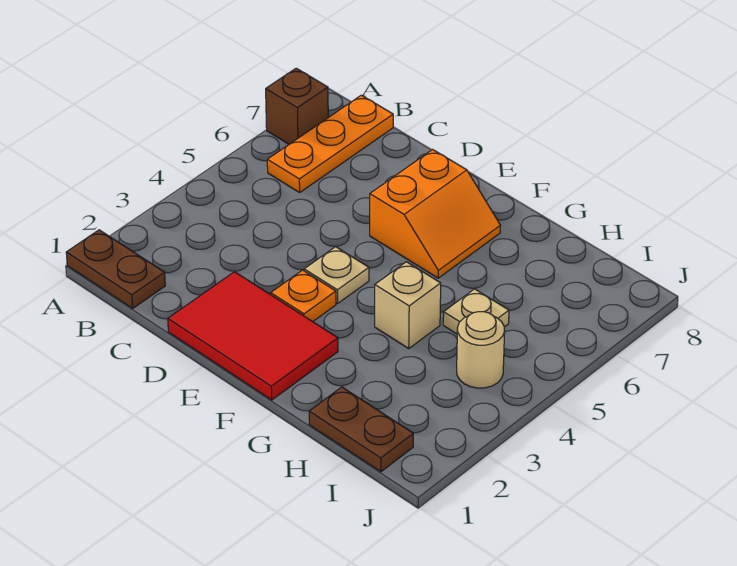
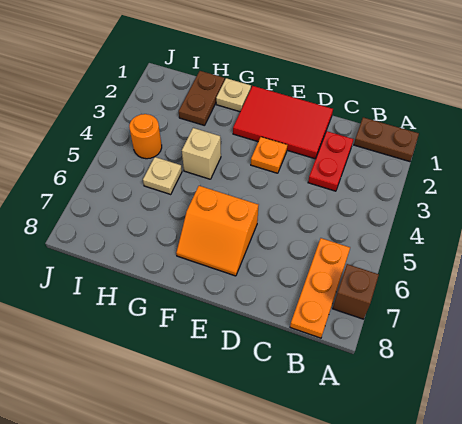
none -> red 1x2 plate [308,131,354,191]
tan 1x1 plate [304,247,369,303] -> tan 1x1 plate moved to [216,78,251,112]
orange 2x2 slope [370,150,501,278] -> orange 2x2 slope turned to [176,186,258,276]
brown 1x2 plate [309,387,413,472] -> brown 1x2 plate turned to [179,71,225,126]
tan 1x1 round brick [457,312,505,388] -> orange 1x1 round brick [129,114,162,159]

